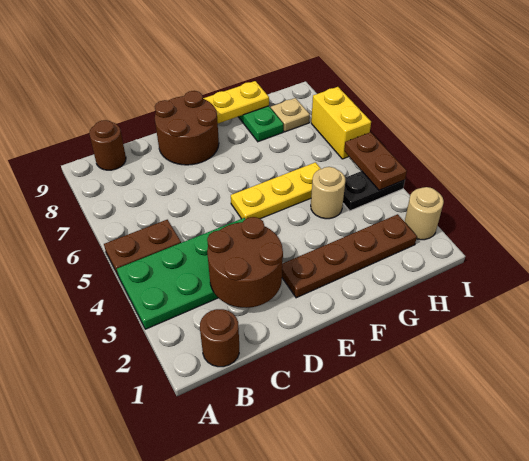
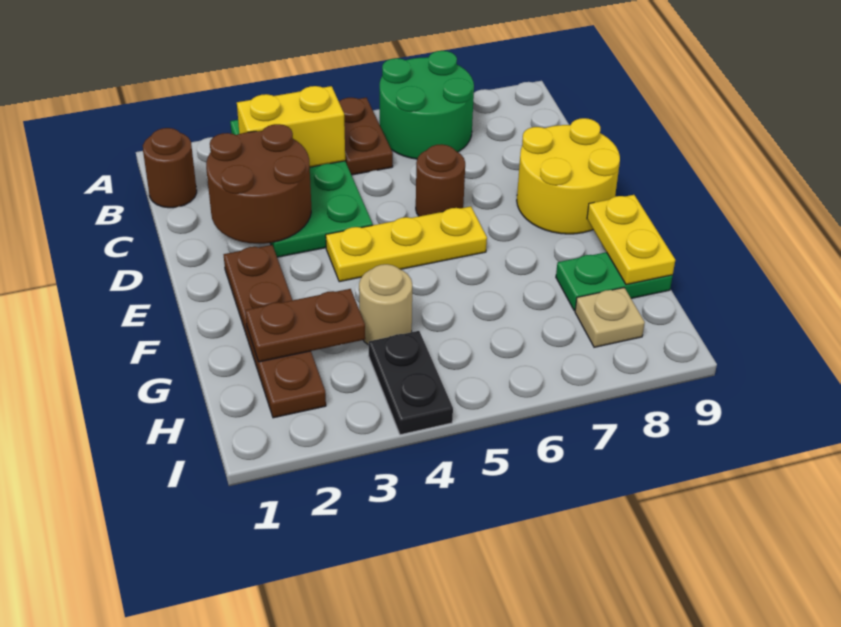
none -> green 2x2 round brick [380,51,474,159]
brown 1x1 round brick [89,120,126,170] -> brown 1x1 round brick moved to [416,144,465,216]
brown 2x2 round brick [155,91,219,165] -> yellow 2x2 round brick [517,118,620,234]
yellow 1x3 plate [231,162,321,219] -> yellow 1x3 plate turned to [326,206,487,282]
tan 1x1 round brick [405,187,444,240] -> none
brown 1x2 plate [344,132,407,190] -> brown 1x2 plate moved to [245,289,365,362]
yellow 1x2 brick [311,87,371,159] -> yellow 1x2 brick moved to [237,86,345,167]

